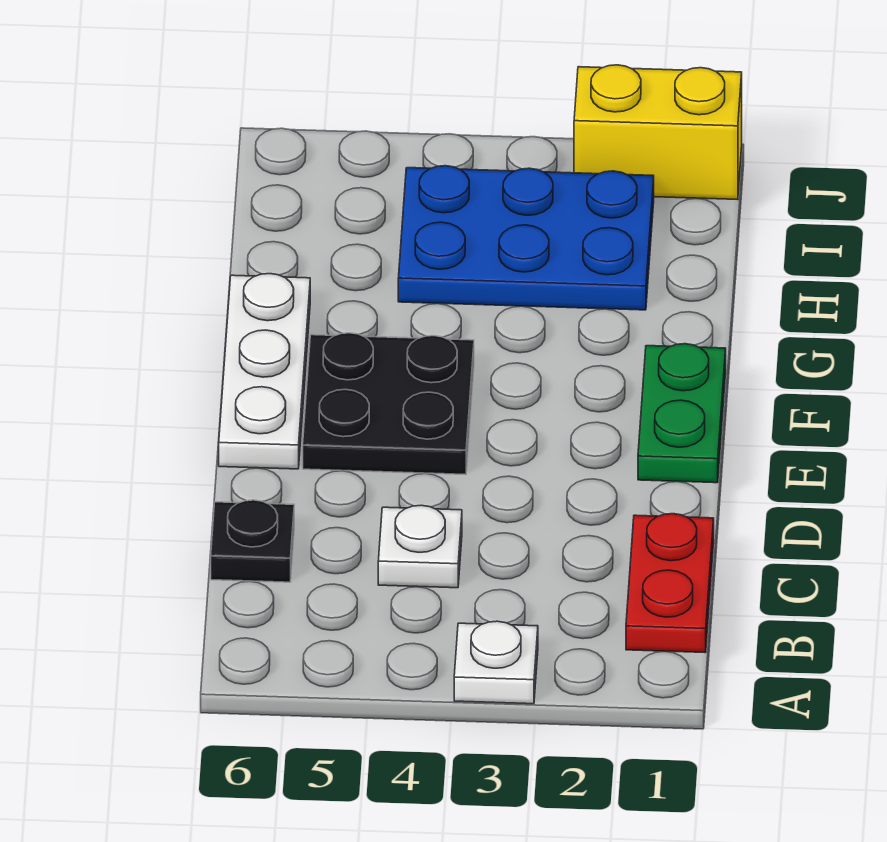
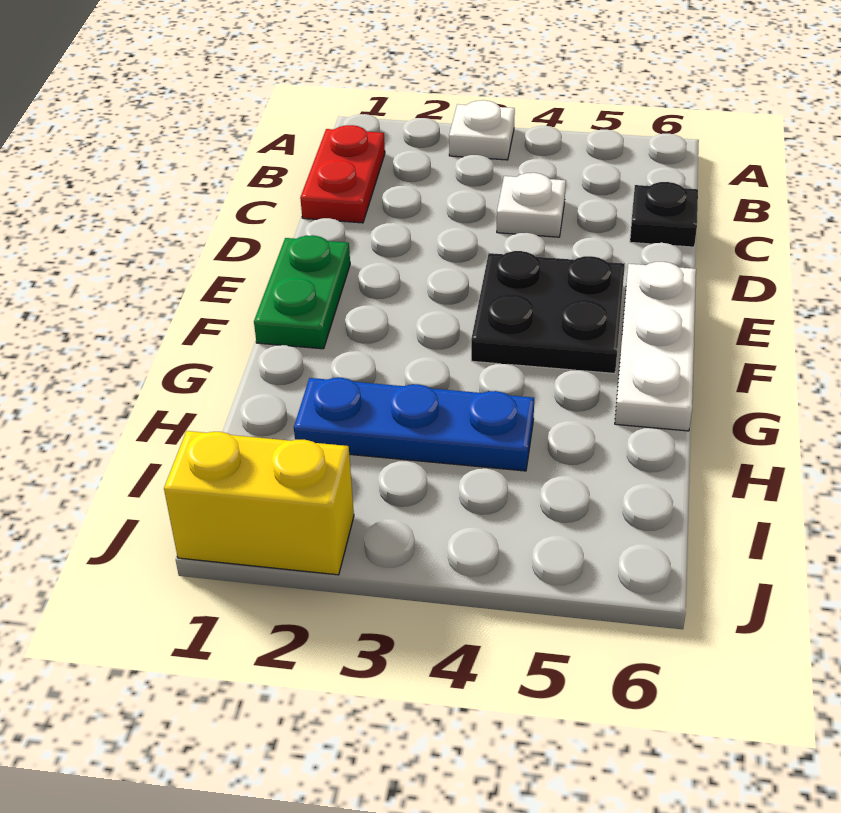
blue 2x3 plate [398,166,654,310] -> blue 1x3 plate [294,378,534,471]

